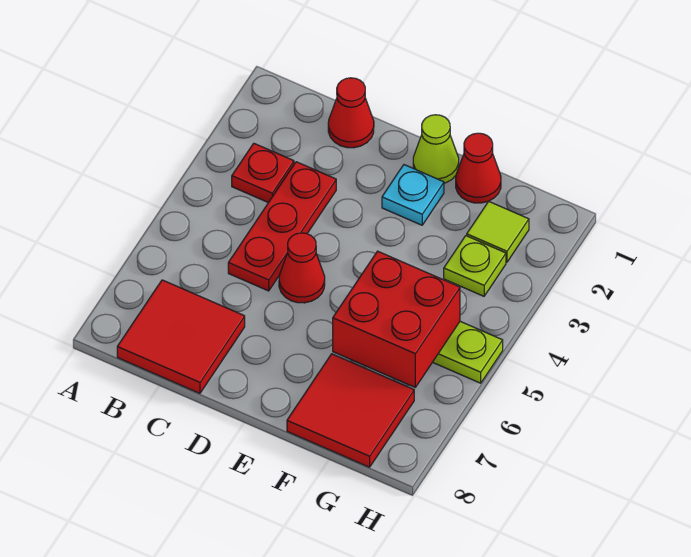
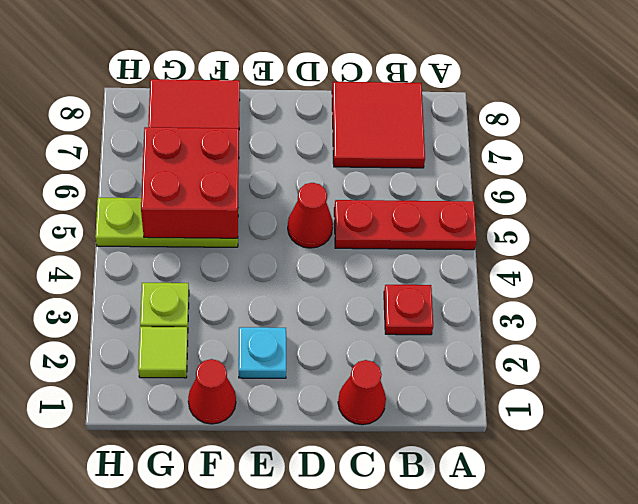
red 1x3 plate [228,162,336,291] -> red 1x3 plate turned to [334,200,477,250]
lime 1x1 cone [413,115,459,183] -> none

